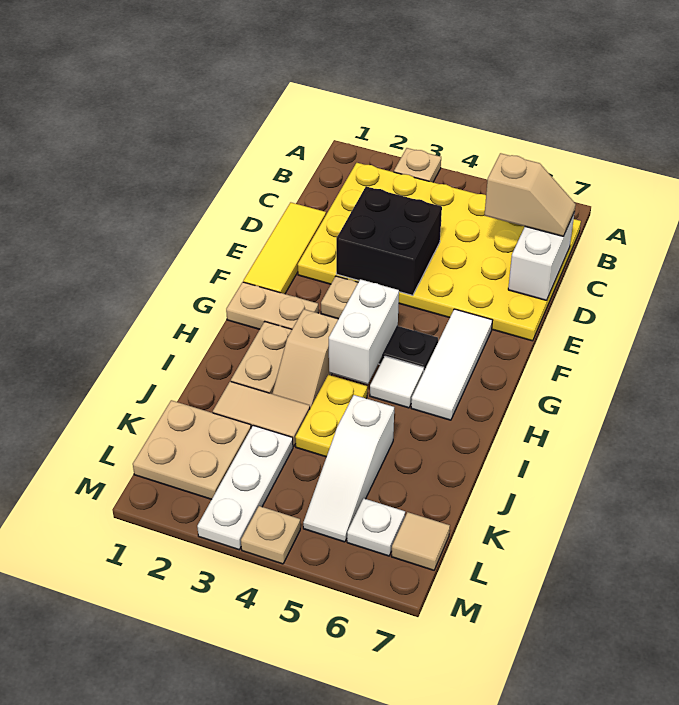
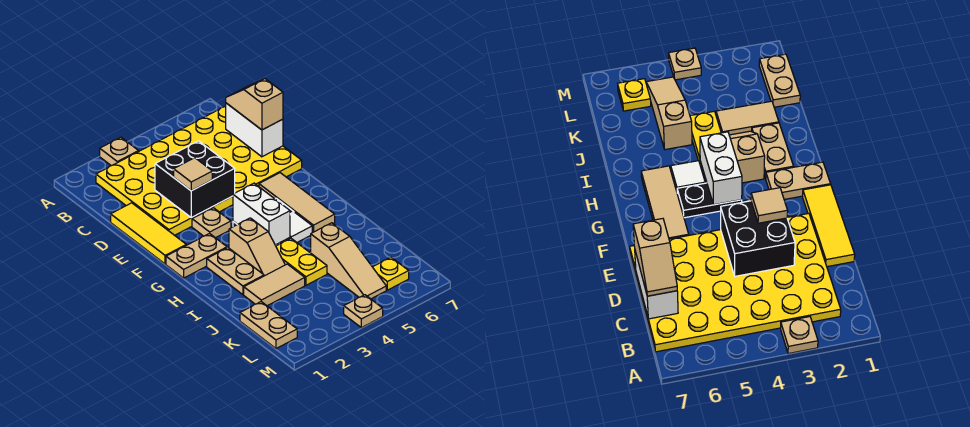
tan 1x2 slope [484,153,576,236] -> tan 1x2 slope turned to [226,79,283,130]
white 1x3 tile [411,309,492,420] -> tan 1x3 tile [259,173,335,233]
white 1x3 slope [303,395,394,542] -> tan 1x3 slope [311,223,386,299]
tan 2x2 plate [133,400,251,499] -> tan 1x2 plate [240,302,297,349]
white 1x3 plate [197,425,293,550] -> none
white 1x1 plate [347,498,405,556] -> yellow 1x1 plate [373,257,409,290]
tan 1x1 tile [391,512,450,570] -> tan 1x1 tile moved to [174,158,212,191]

